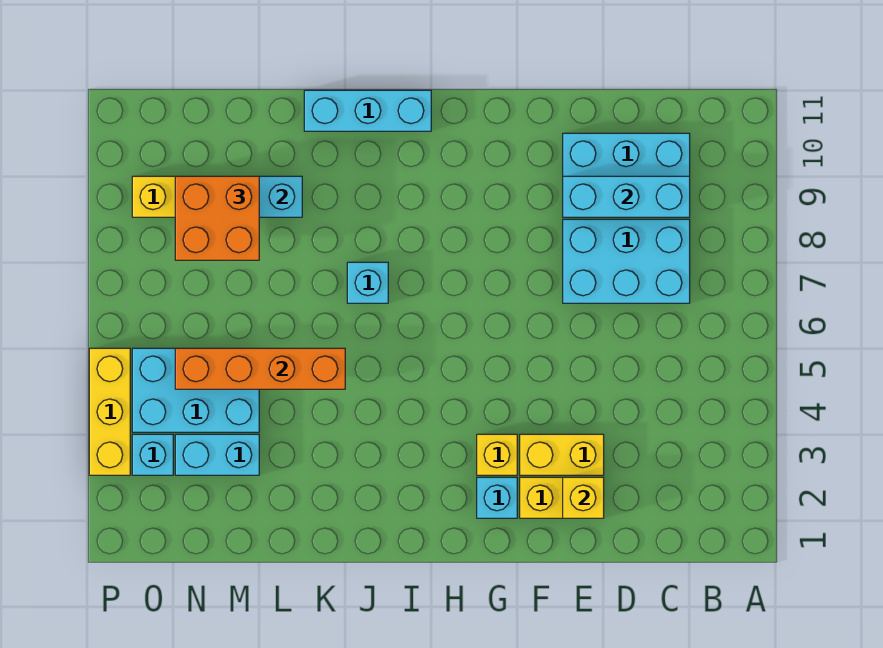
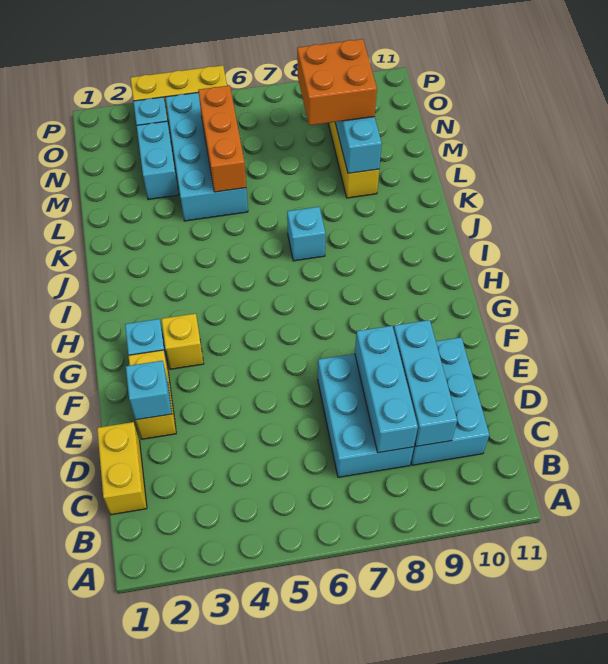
yellow 1x1 brick [563,477,604,518] -> cyan 1x1 brick [126,361,172,420]
yellow 1x2 brick [520,434,604,475] -> yellow 1x2 brick moved to [97,422,147,515]
cyan 1x3 brick [304,90,431,131] -> cyan 1x3 brick moved to [355,326,418,453]
orange 1x4 brick [175,348,345,389] -> orange 1x3 brick [198,85,246,192]
cyan 2x3 brick [132,348,259,432] -> cyan 2x4 brick [166,92,248,221]

